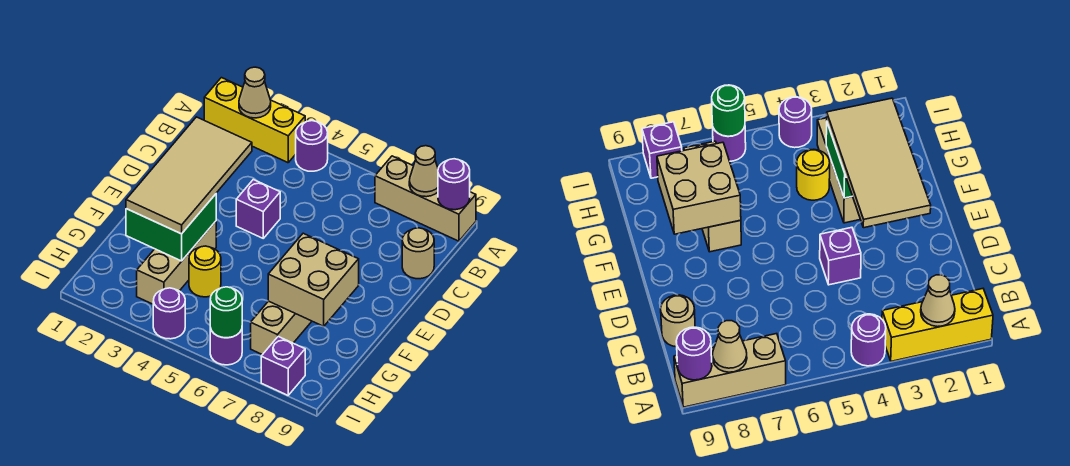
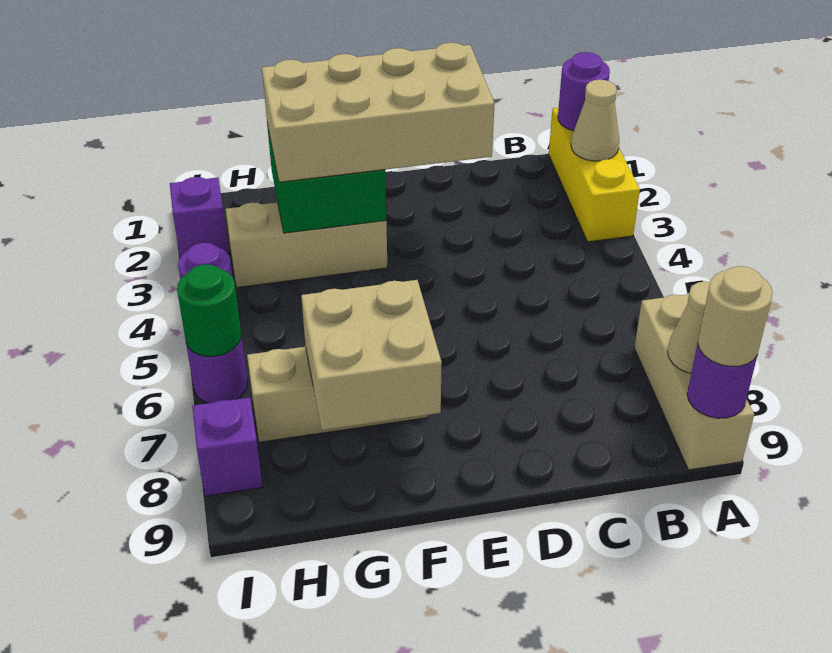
purple 1x1 round brick [296,121,328,171] -> purple 1x1 round brick moved to [558,52,610,131]
tan 1x1 round brick [402,228,434,279] -> tan 1x1 round brick moved to [698,266,773,366]
tan 2x4 tile [126,117,252,234] -> tan 2x4 brick [262,43,495,182]
purple 1x1 brick [236,179,280,238] -> purple 1x1 brick moved to [170,177,229,257]
yellow 1x1 round brick [189,246,221,297] -> none

